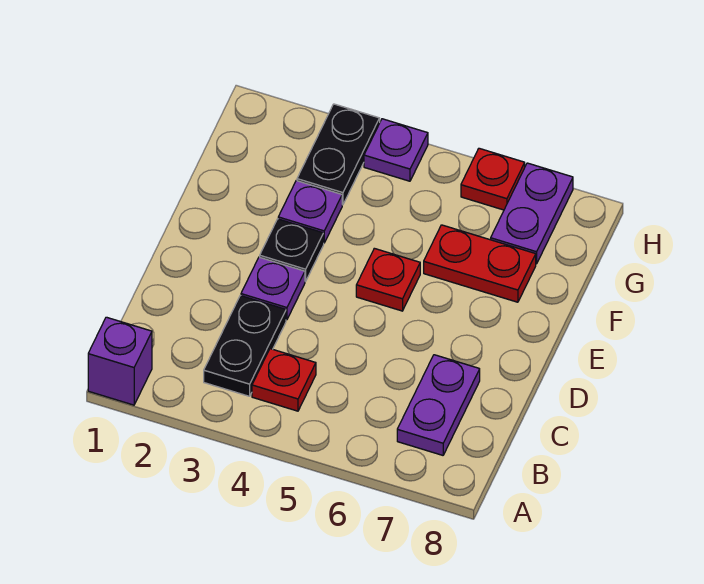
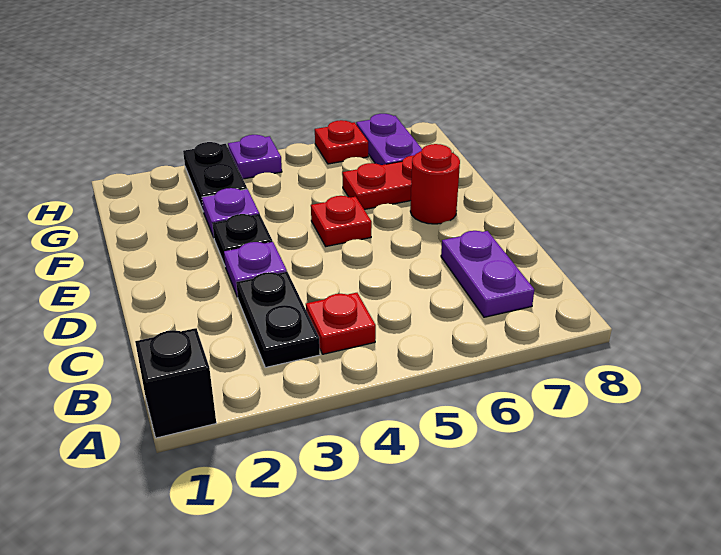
purple 1x1 brick [88,317,152,405] -> black 1x1 brick [135,328,216,438]
none -> red 1x1 round brick [410,144,460,224]

